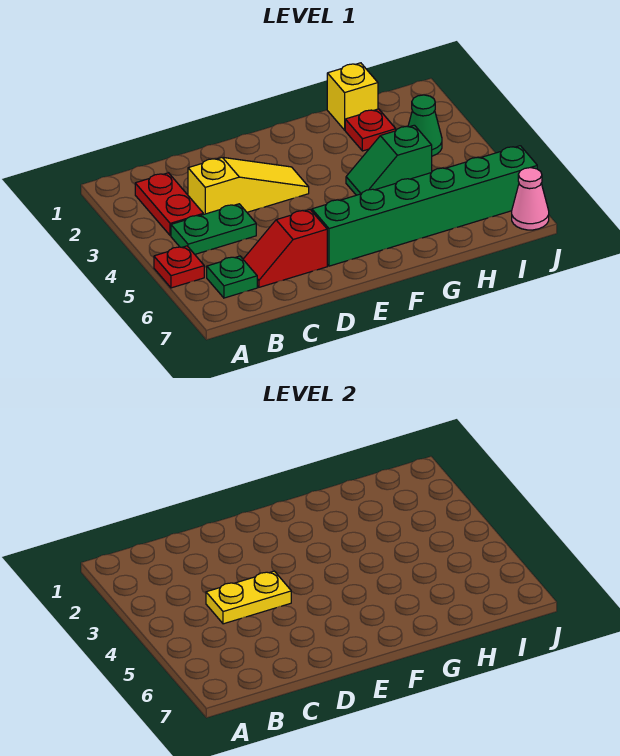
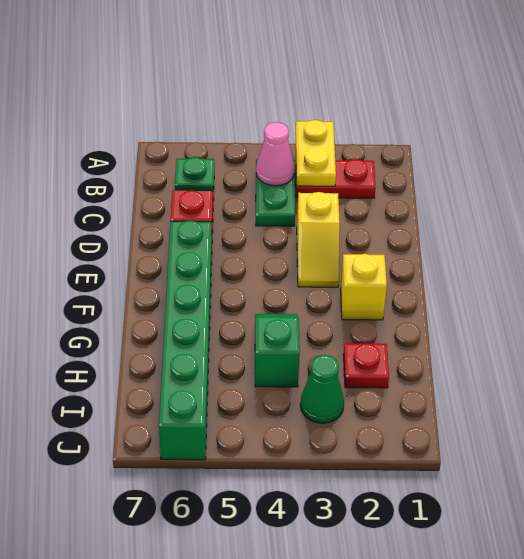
red 1x1 plate [154,246,204,288] -> none
yellow 1x3 slope [188,157,309,215] -> yellow 1x2 slope [297,192,340,287]
yellow 1x2 plate [206,571,291,624] -> yellow 1x2 plate moved to [295,120,336,186]
yellow 1x1 brick [327,63,378,130] -> yellow 1x1 brick moved to [340,254,387,320]
pink 1x1 cone [512,168,549,230] -> pink 1x1 cone moved to [256,122,295,186]

